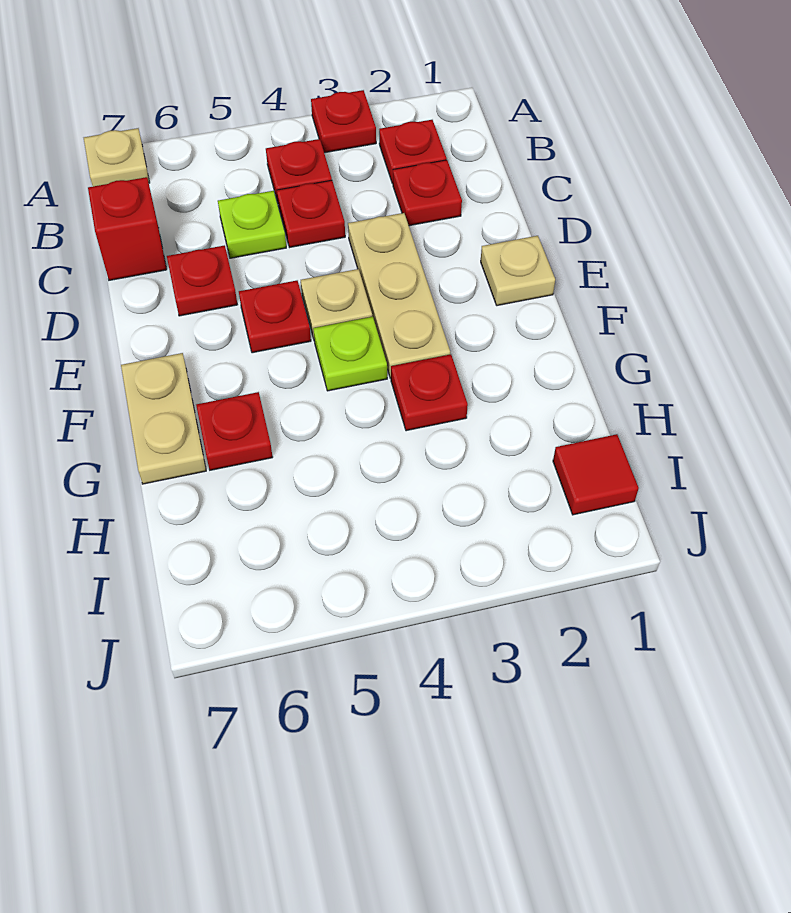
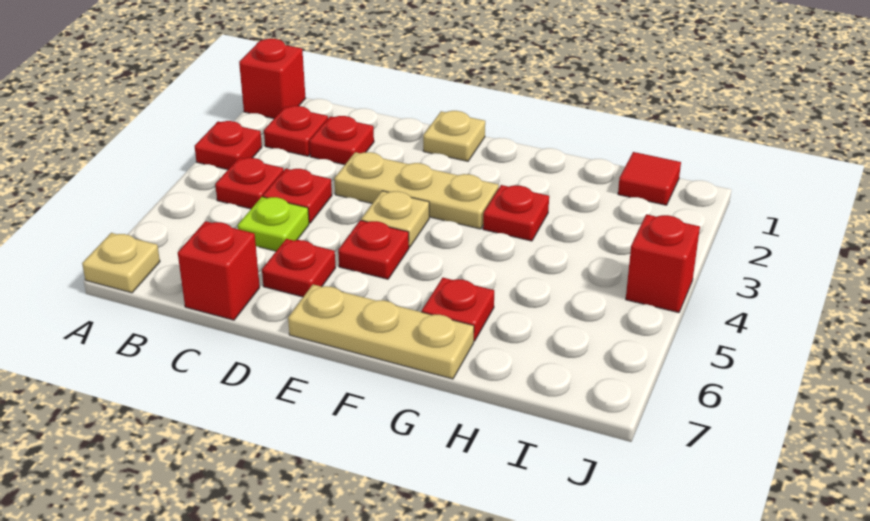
none -> red 1x1 brick [239,39,305,119]
lime 1x1 plate [313,317,387,391] -> none
tan 1x2 plate [121,353,206,484] -> tan 1x3 plate [288,285,474,379]
none -> red 1x1 brick [626,214,700,313]

